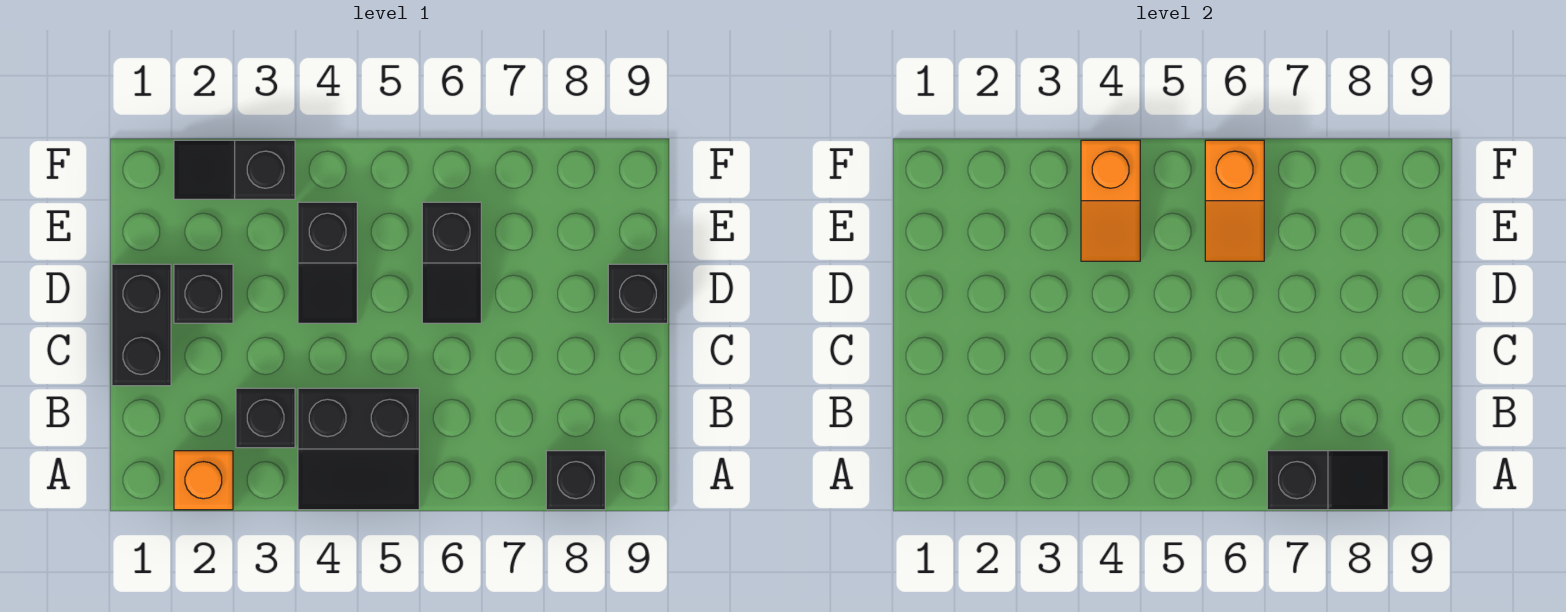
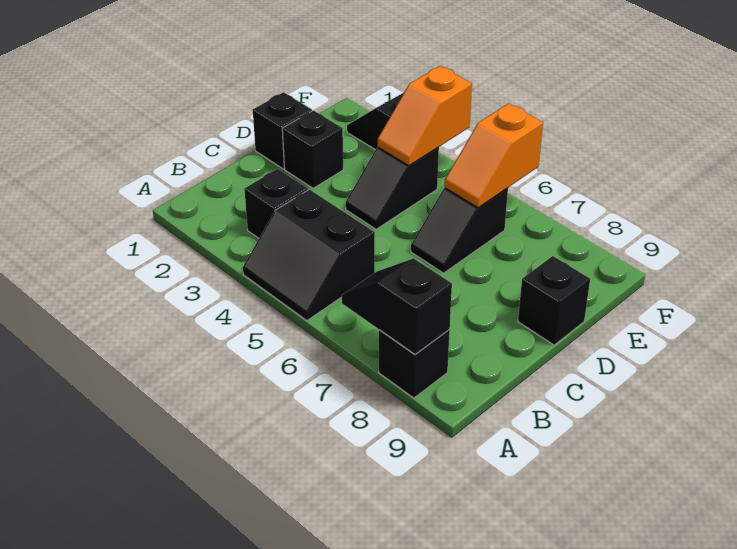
orange 1x1 brick [174,451,233,510] -> none
black 1x2 slope [1267,451,1388,510] -> black 1x2 slope turned to [342,258,452,354]
black 1x2 brick [112,264,171,386] -> black 1x1 brick [253,92,312,169]

